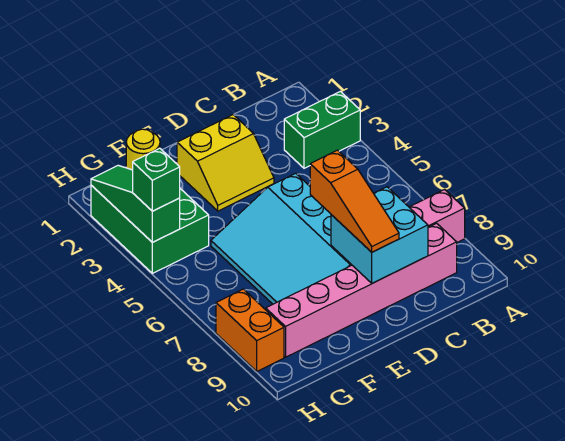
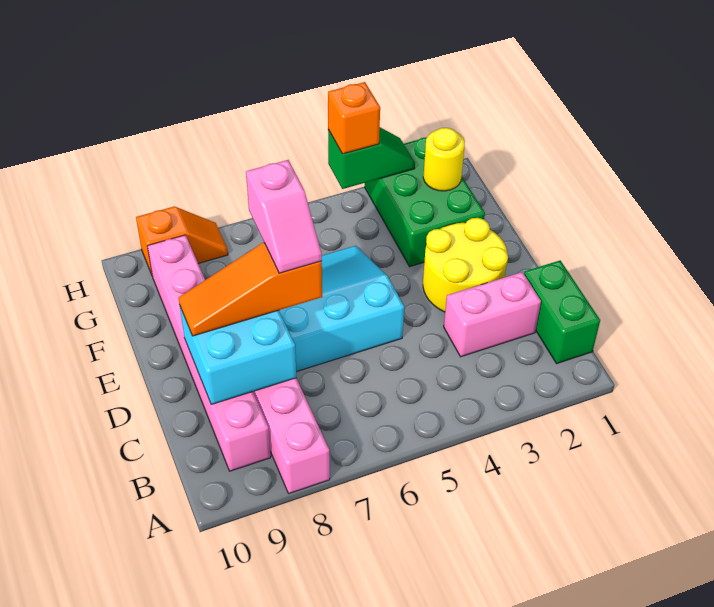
green 1x2 brick [284,91,360,168] -> green 1x2 brick moved to [524,260,600,363]
none -> pink 1x2 brick [444,272,541,357]
yellow 2x2 slope [177,115,274,211] -> yellow 2x2 round brick [423,218,508,312]
none -> pink 1x2 slope [246,160,322,273]
green 2x3 brick [91,185,209,273] -> green 2x3 brick turned to [365,138,485,266]
green 1x3 slope [91,165,180,242] -> green 1x2 slope [328,127,415,189]
green 1x1 brick [133,148,180,211] -> orange 1x1 brick [328,82,380,154]
orange 1x2 brick [216,289,284,371] -> orange 1x2 slope [136,206,228,275]

